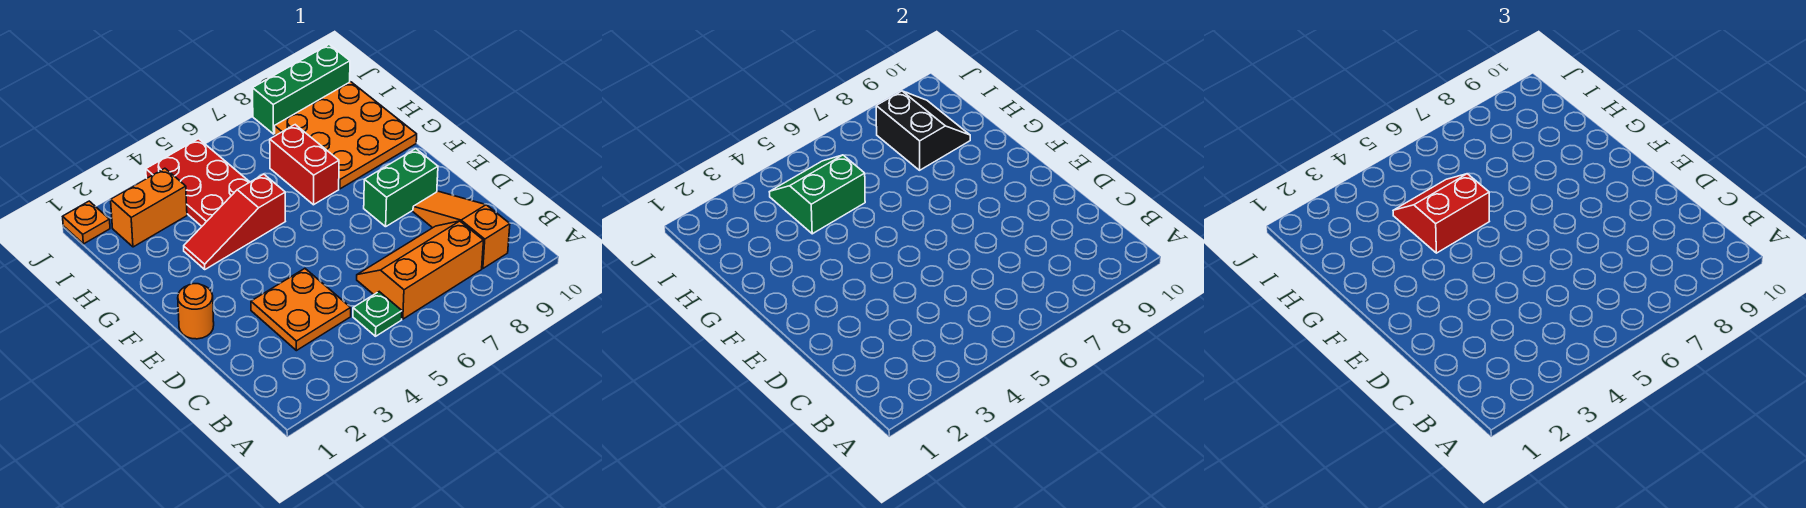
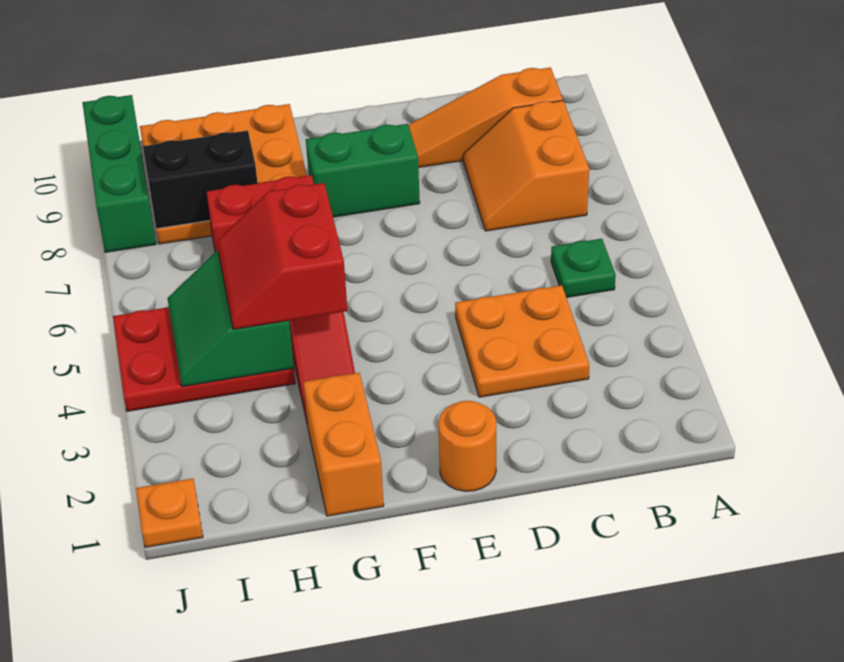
orange 2x3 slope [357,221,484,319] -> orange 2x2 slope [463,101,589,231]
green 1x2 brick [364,149,438,227] -> green 1x2 brick turned to [306,124,420,217]
orange 1x2 brick [111,168,187,247] -> orange 1x2 brick moved to [303,373,384,516]

